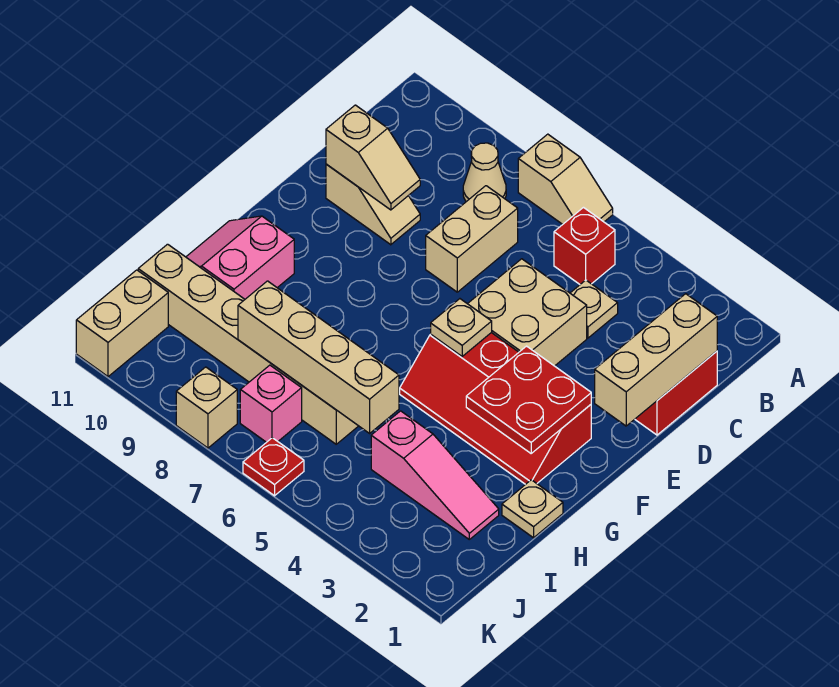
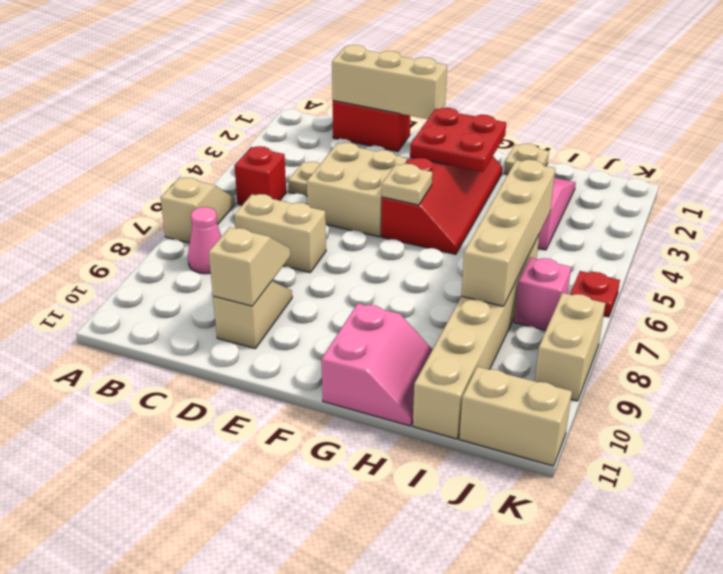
tan 1x1 cone [463,143,506,202] -> pink 1x1 cone [188,207,222,274]
pink 2x2 slope [186,216,294,299] -> pink 2x2 slope turned to [322,303,433,426]
tan 1x1 brick [176,367,237,448] -> tan 1x2 brick [535,293,605,401]

